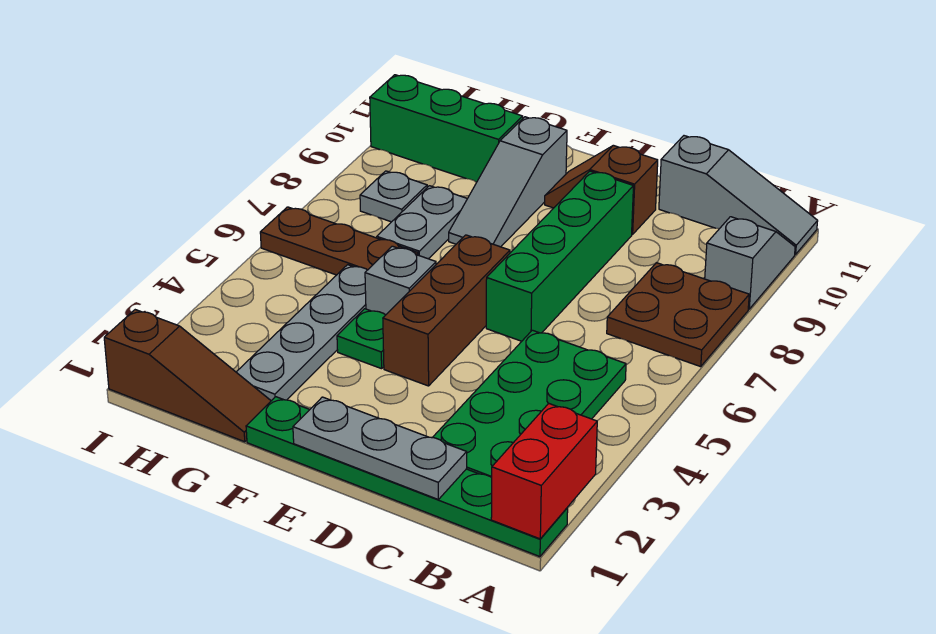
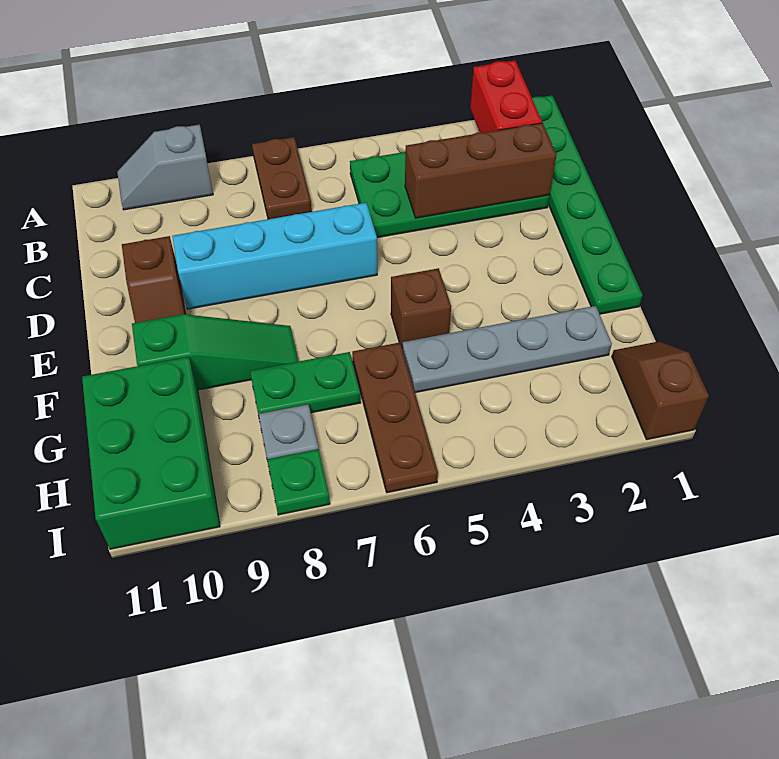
red 1x2 brick [491,404,597,539] -> red 1x2 brick turned to [470,60,542,133]
brown 2x2 plate [607,263,749,367] -> brown 1x2 plate [252,137,312,219]
grey 1x3 slope [659,136,818,255] -> none
grey 1x3 plate [293,397,467,499] -> none
green 1x4 brick [486,171,633,341] -> cyan 1x4 brick [172,203,377,309]
brown 1x3 brick [383,235,510,386] -> brown 1x3 brick moved to [405,123,557,218]
green 1x1 plate [337,309,385,369] -> green 1x1 plate moved to [267,449,330,515]
grey 1x1 brick [365,246,436,315] -> brown 1x1 brick [391,268,451,350]
grey 1x3 slope [449,117,567,247] -> green 1x3 slope [132,314,298,390]
brown 1x3 slope [104,310,271,442] -> brown 1x2 slope [612,341,709,439]
grey 1x2 plate [377,186,467,259] -> green 1x2 plate [250,352,361,414]
green 1x3 brick [370,75,523,182] -> green 2x3 brick [82,357,220,549]

